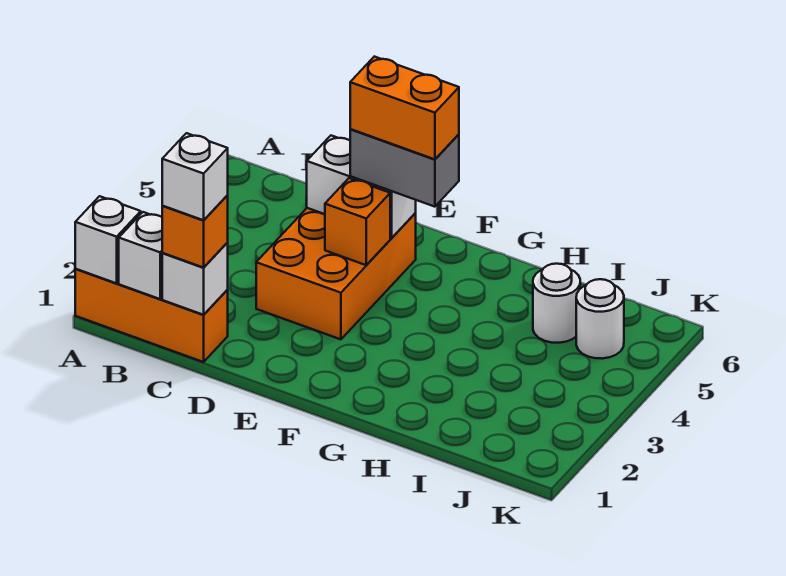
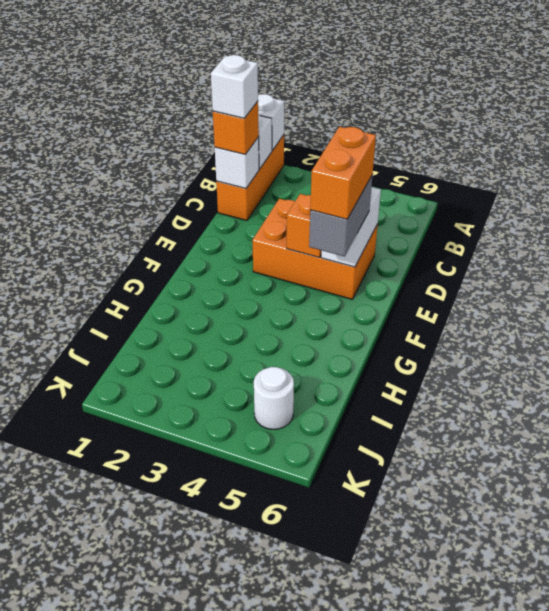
white 1x1 round brick [533,264,580,343] -> none

